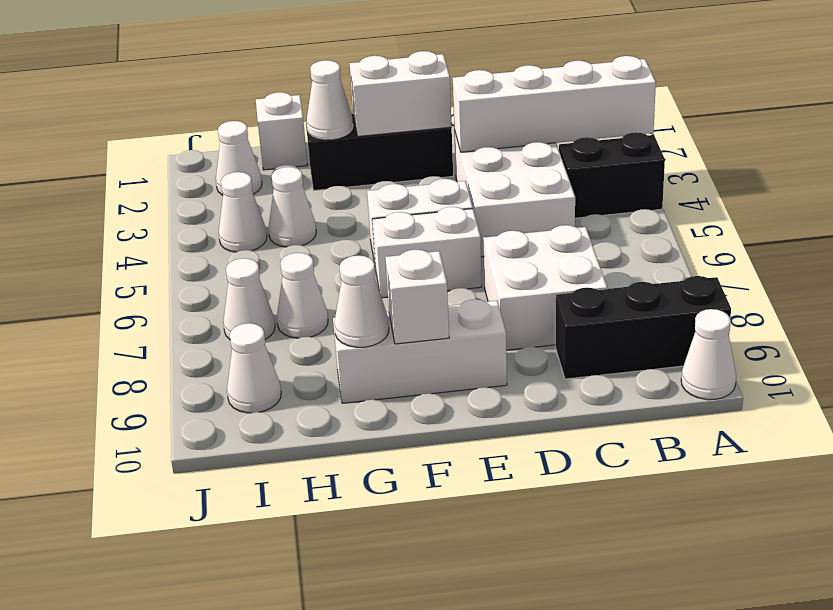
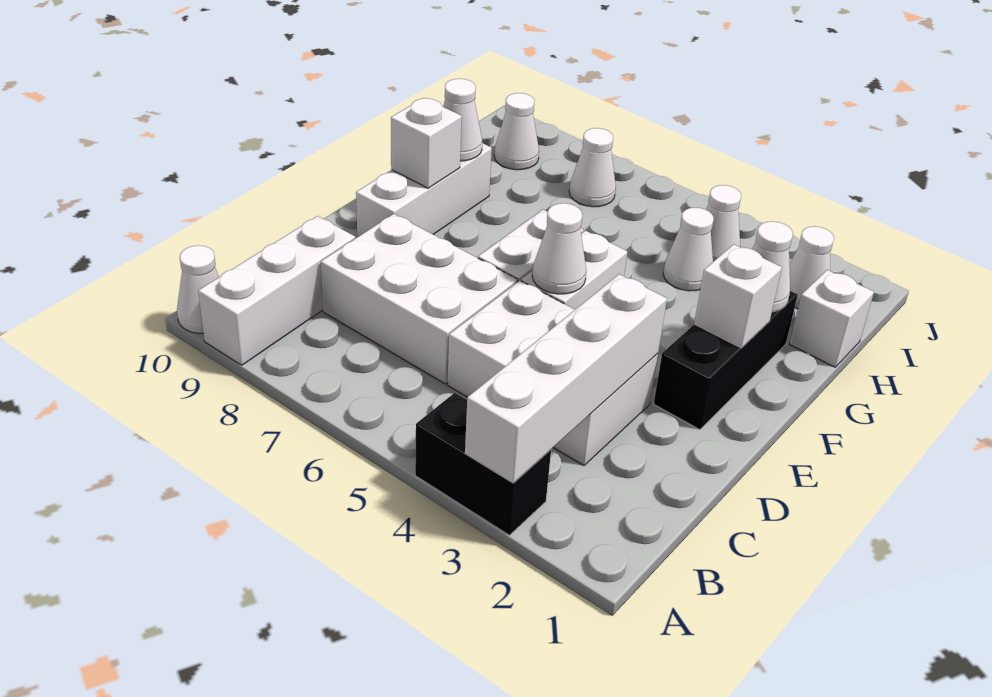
black 1x2 brick [559,132,665,218] -> black 1x2 brick turned to [415,393,551,535]
black 1x3 brick [555,276,731,379] -> white 1x3 brick [198,216,355,365]
white 2x2 brick [483,225,607,350] -> white 2x3 brick [321,214,518,384]
white 1x2 brick [349,51,452,136] -> white 1x1 brick [694,244,782,348]
white 1x1 cone [277,253,328,338] -> white 1x1 cone moved to [532,203,586,294]

